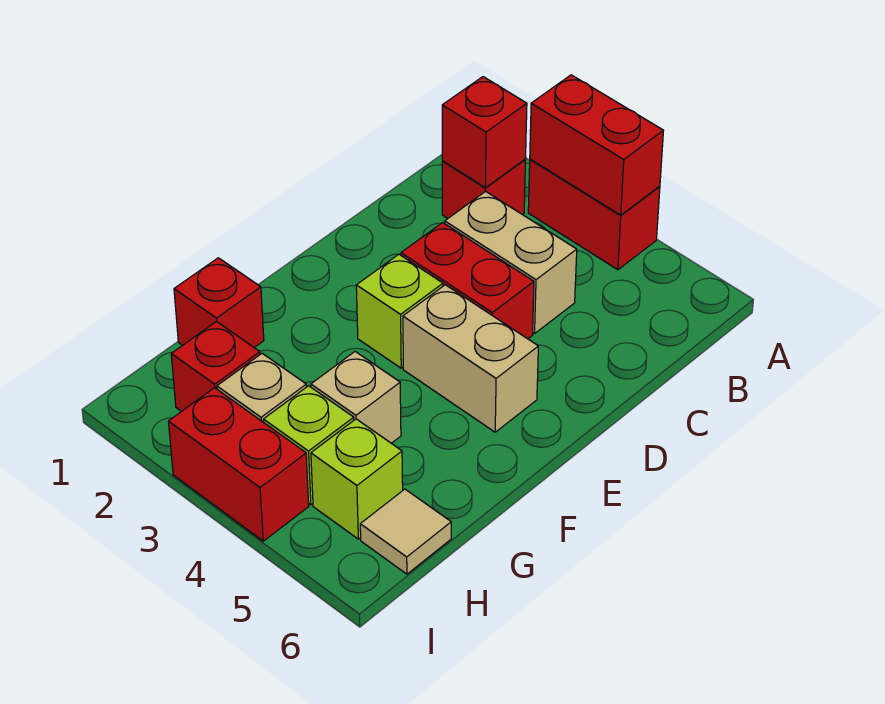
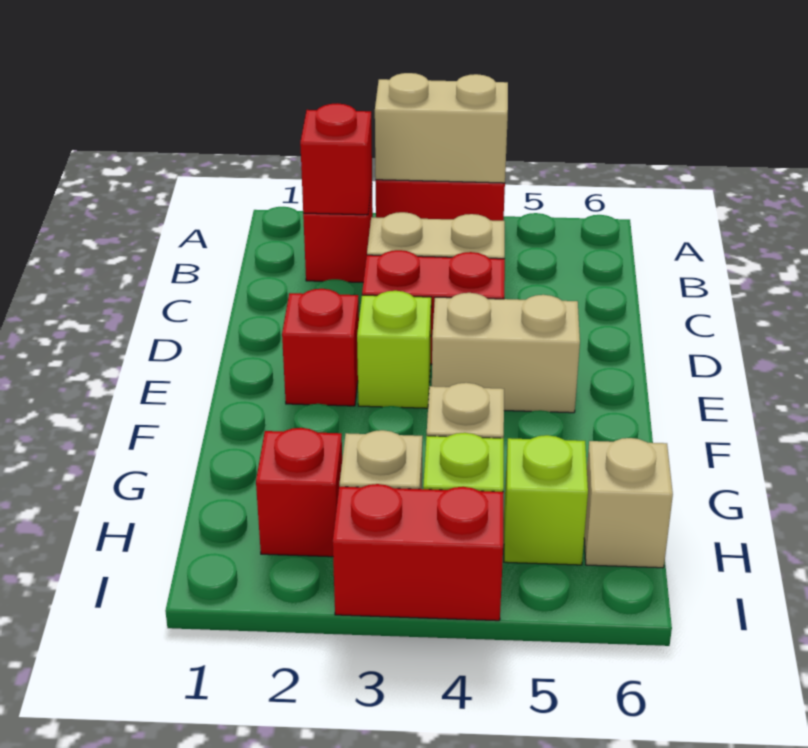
red 1x2 brick [530,75,663,215] -> tan 1x2 brick [375,73,508,183]
red 1x1 brick [174,258,264,348] -> red 1x1 brick moved to [282,289,359,406]
tan 1x1 tile [360,489,451,574] -> tan 1x1 brick [584,438,673,568]

